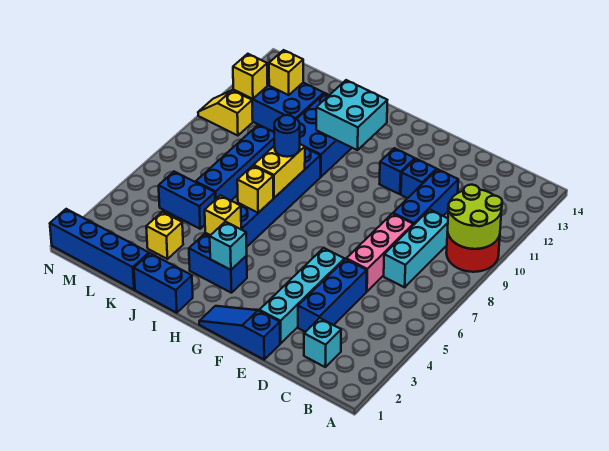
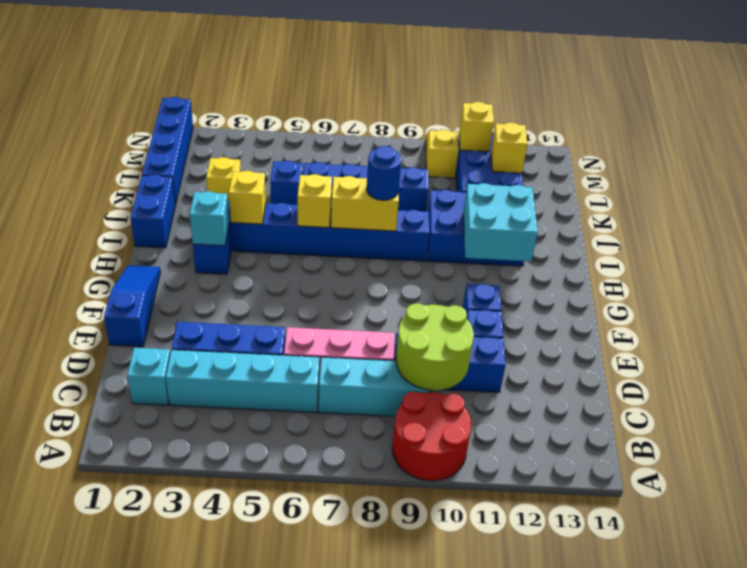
lime 2x2 round brick [448,185,502,249] -> lime 2x2 round brick moved to [396,303,474,390]
cyan 1x4 brick [259,248,345,343] -> cyan 1x4 brick moved to [166,350,319,412]
blue 1x2 brick [159,172,215,229] -> blue 1x1 brick [270,161,303,205]

